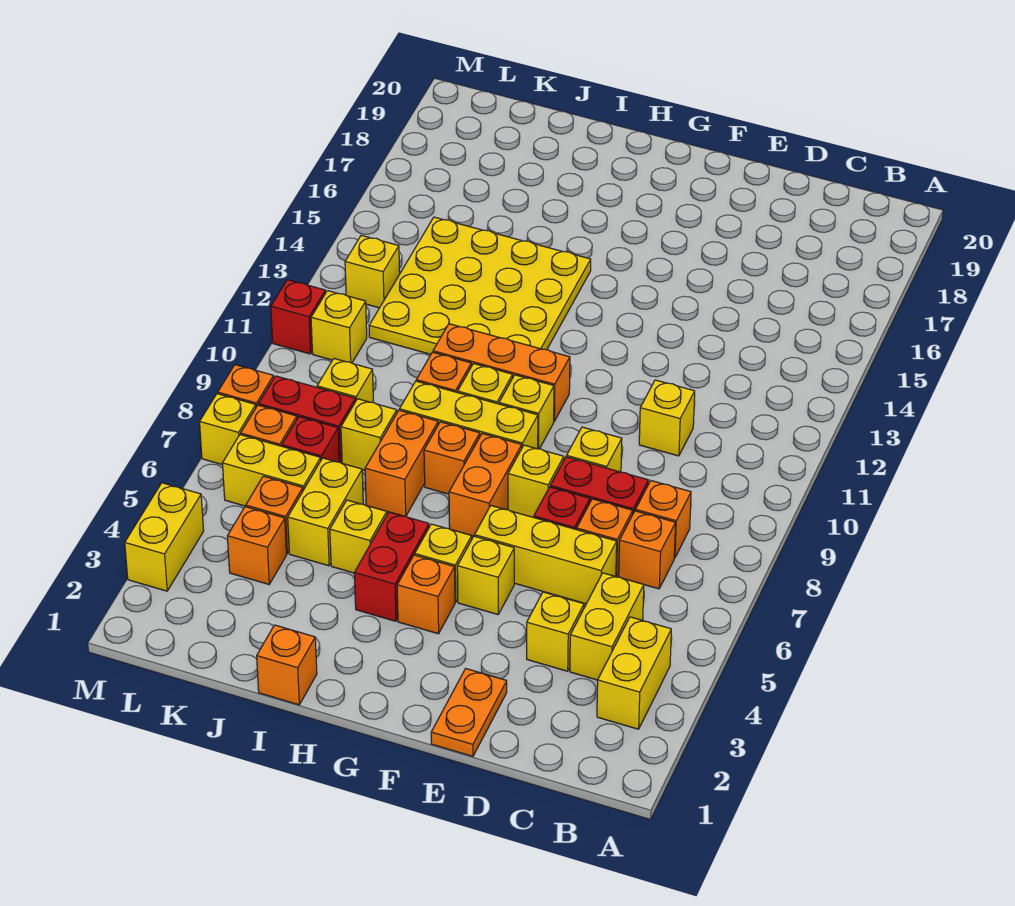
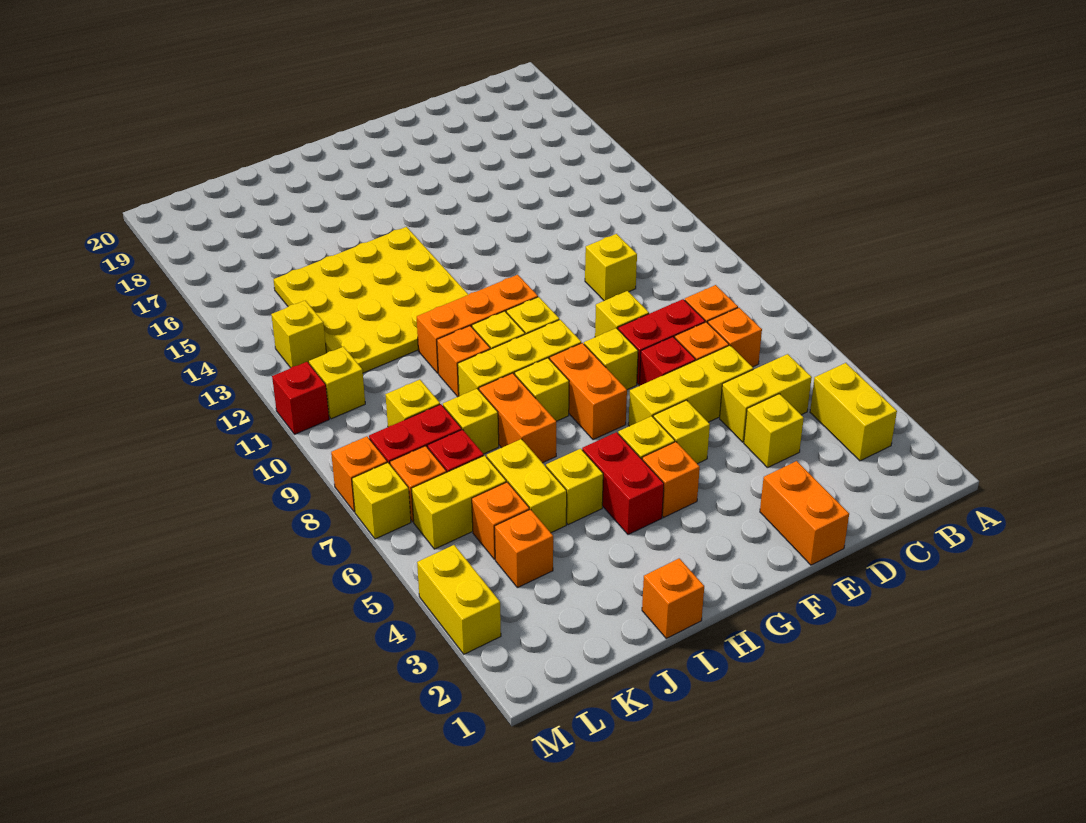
yellow 1x2 brick [570,573,644,680] -> yellow 1x2 brick turned to [720,354,812,442]
orange 1x2 plate [431,669,507,756] -> orange 1x2 brick [760,461,849,565]
orange 1x1 brick [424,422,480,494] -> yellow 1x1 brick [515,358,569,421]

